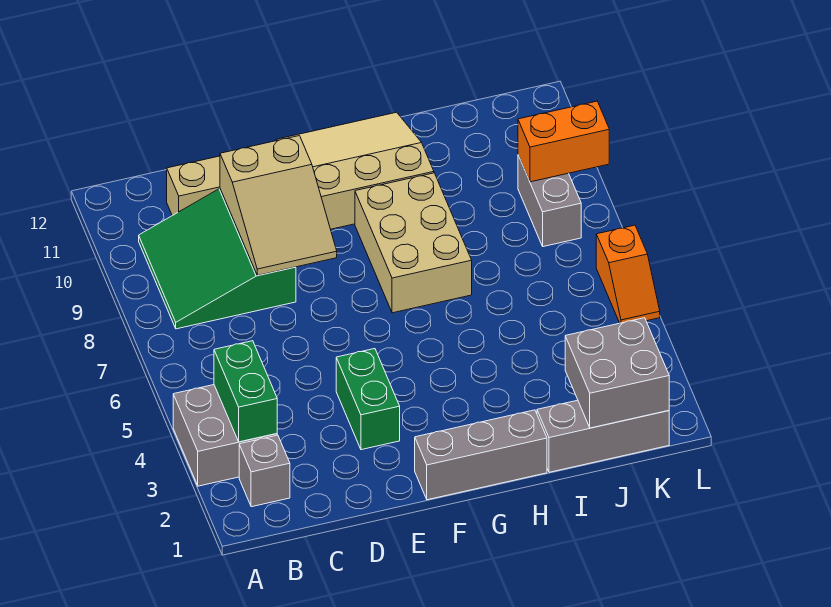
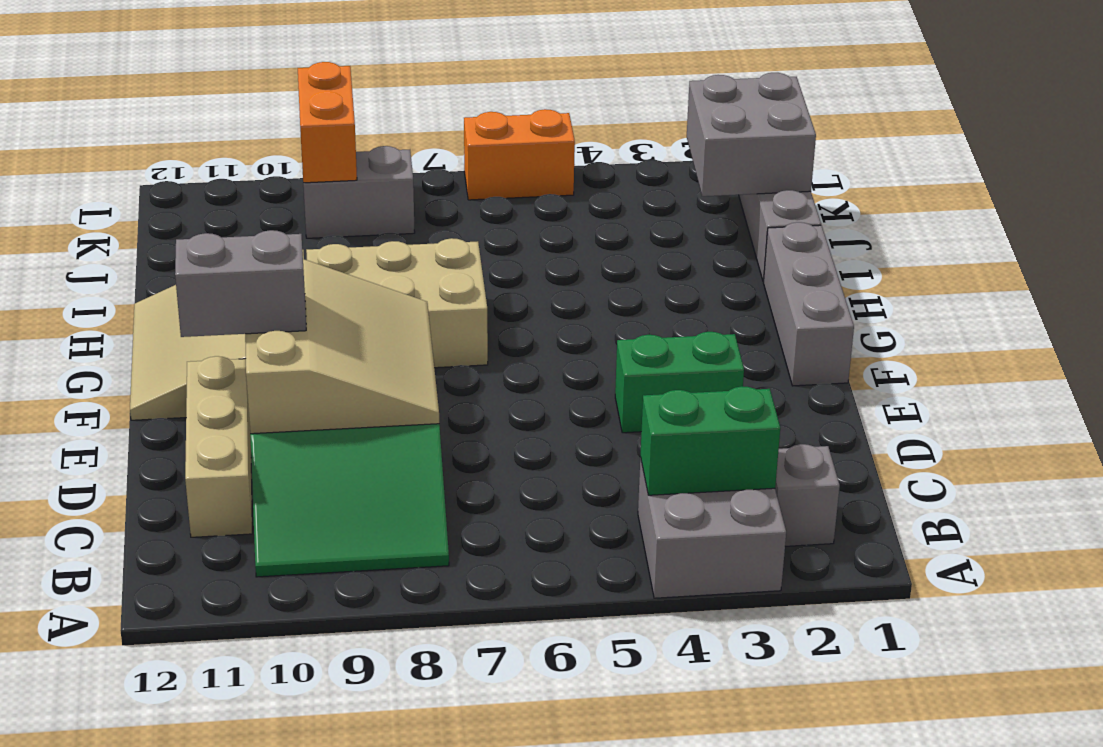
tan 2x3 slope [220,136,337,275] -> tan 3x3 slope [245,260,439,434]
none -> grey 1x2 brick [175,230,306,337]
orange 1x2 slope [596,225,660,323] -> orange 1x2 brick [464,109,575,200]

